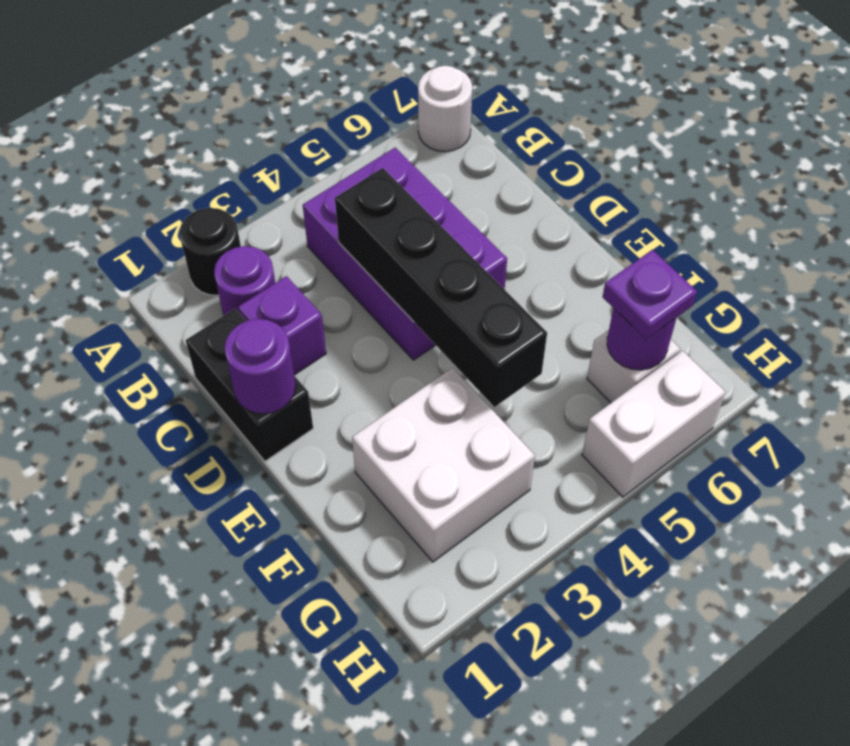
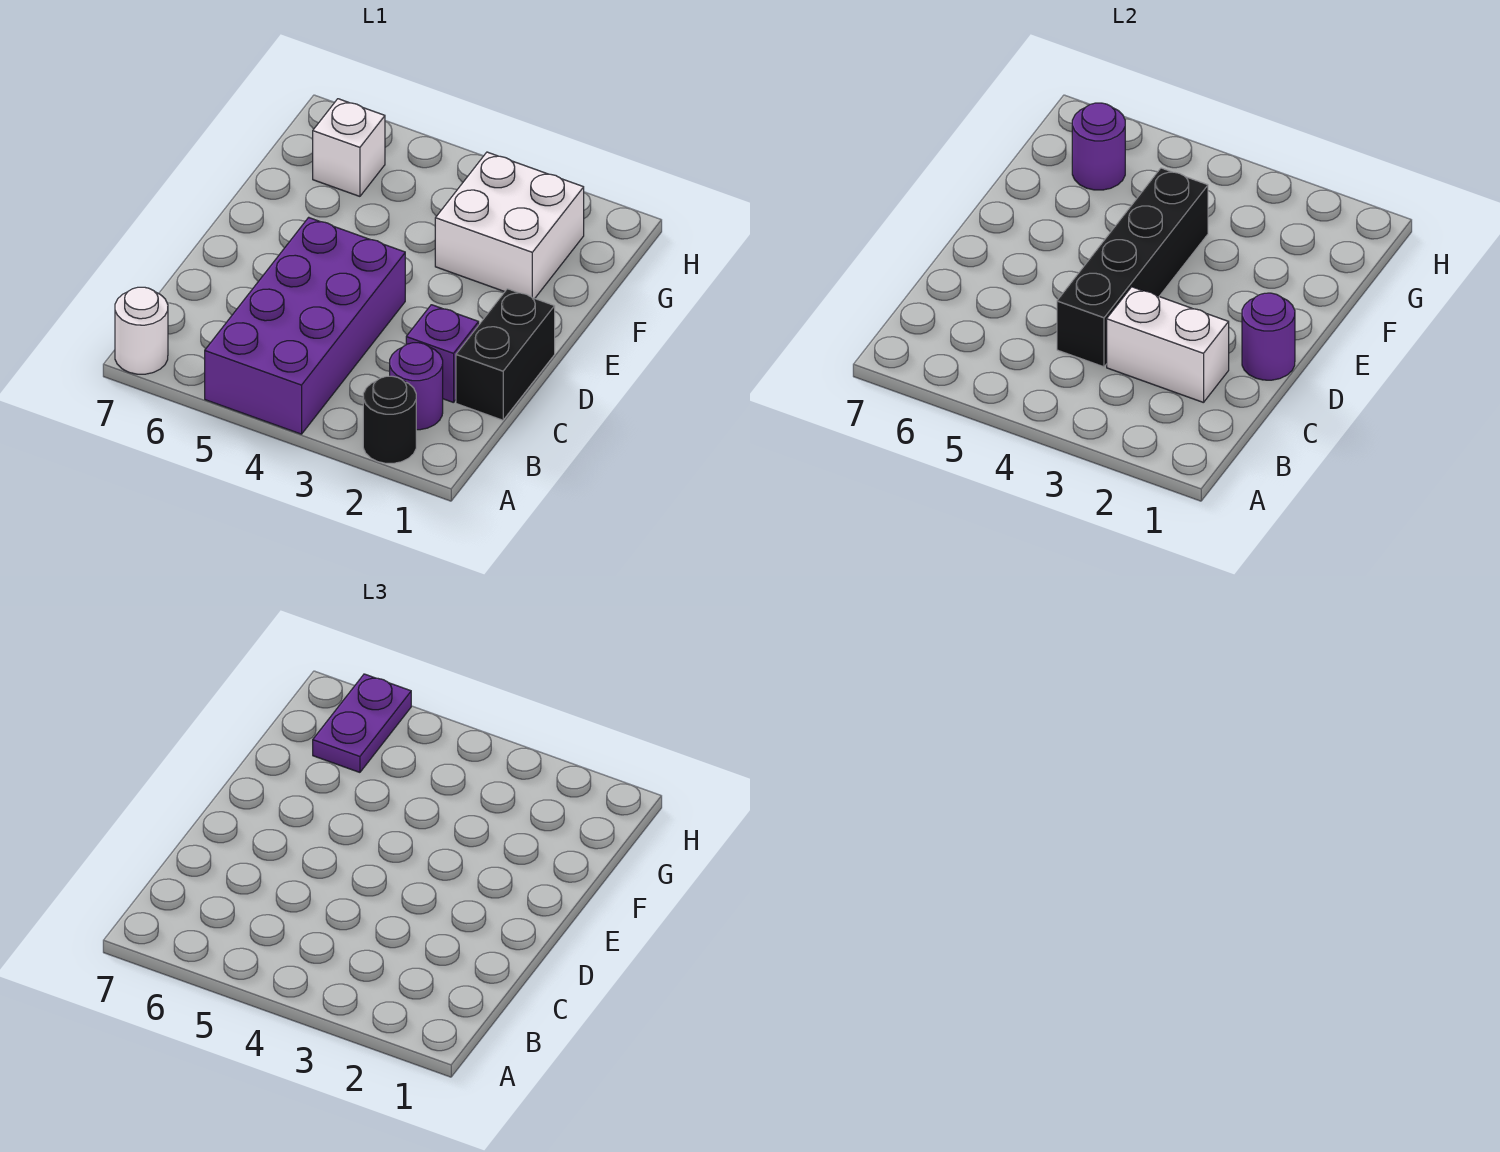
purple 2x3 brick [303,148,507,360] -> purple 2x4 brick [205,217,405,434]
purple 1x1 plate [603,250,697,339] -> purple 1x2 plate [313,674,411,772]
white 1x2 brick [582,351,726,497] -> white 1x2 brick moved to [1107,287,1229,403]

